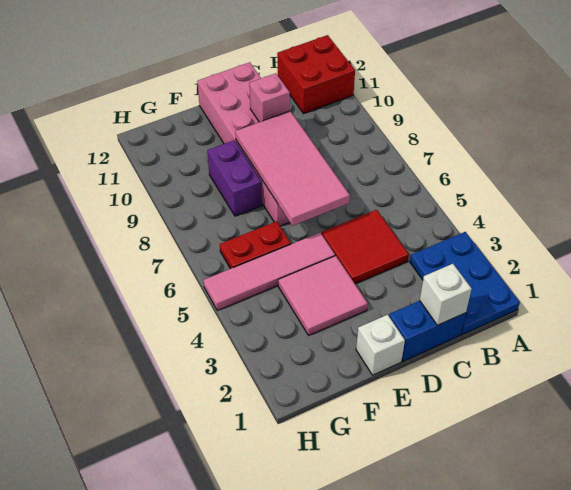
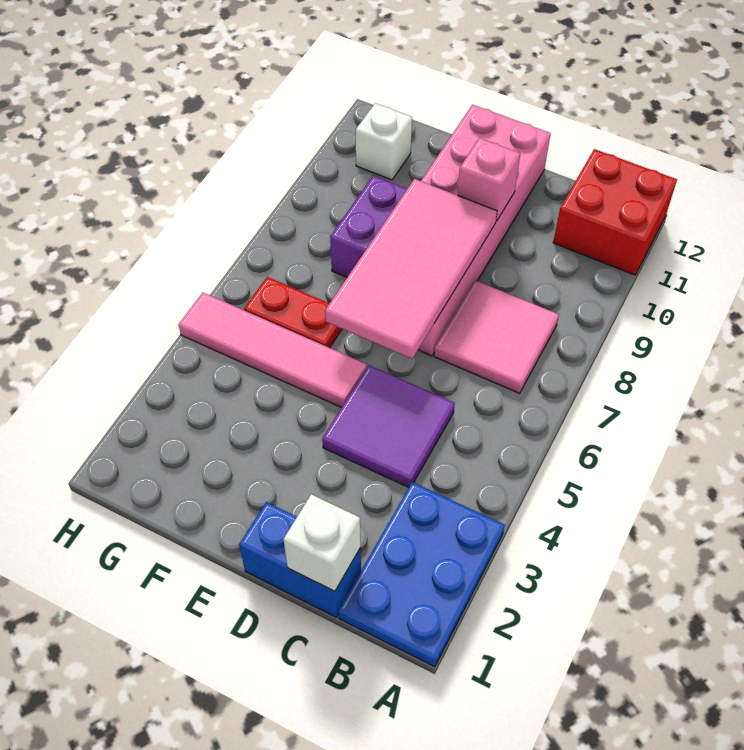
red 2x2 tile [322,210,409,284] -> purple 2x2 tile [322,365,455,487]
white 1x1 brick [356,315,405,375] -> white 1x1 brick moved to [356,103,412,180]
pink 2x2 tile [278,256,368,335] -> pink 2x2 tile moved to [434,280,559,393]

